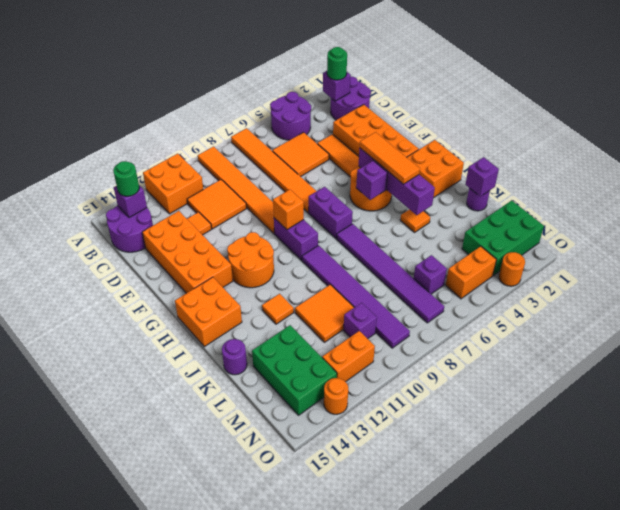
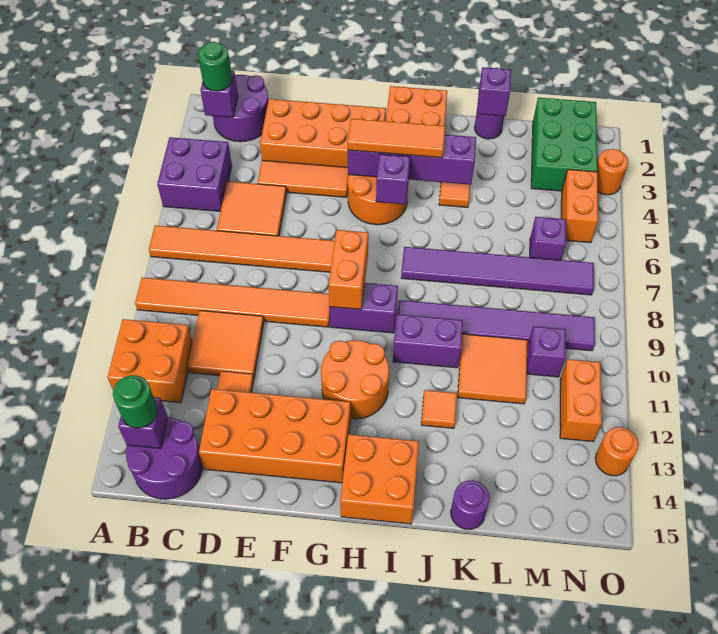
purple 2x2 round brick [270,92,311,140] -> purple 2x2 brick [157,137,232,211]
purple 1x2 brick [309,187,353,238] -> purple 1x2 brick moved to [393,314,463,368]
orange 1x1 brick [273,189,304,230] -> orange 1x2 brick [329,230,368,310]
green 2x3 brick [252,325,337,415] -> none

